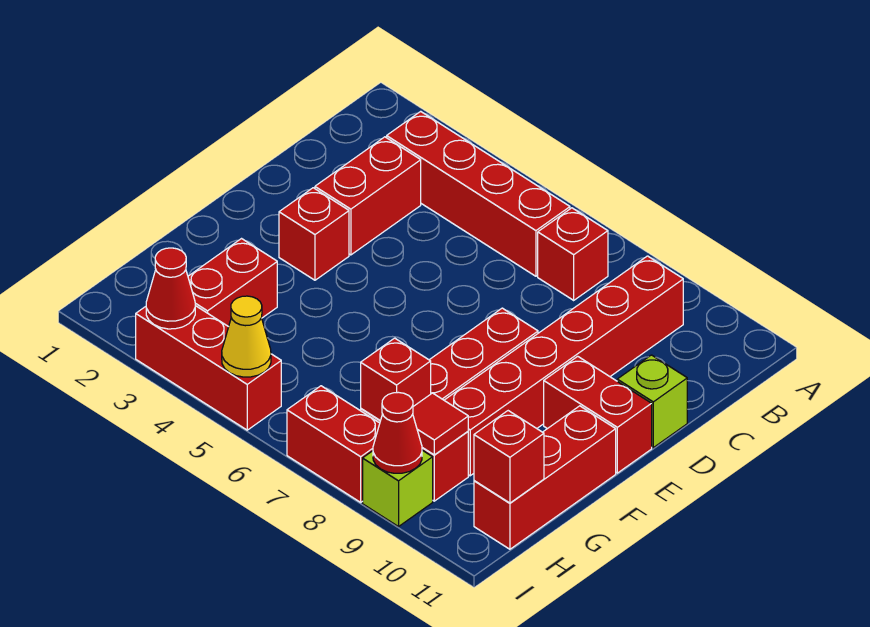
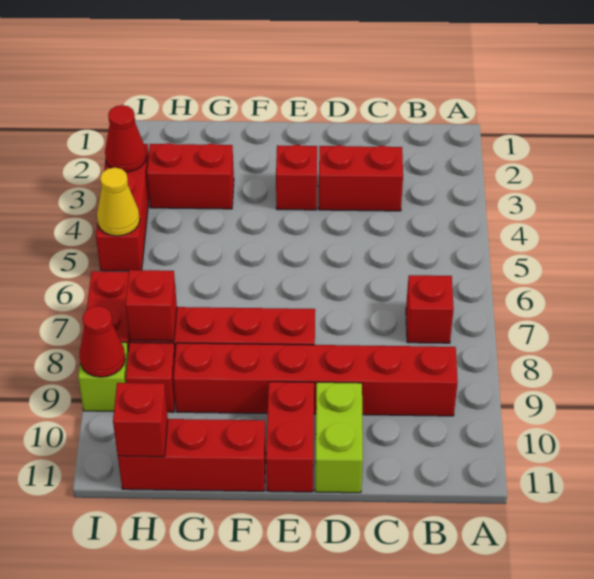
red 1x4 brick [387,111,570,276] -> none
lime 1x1 brick [617,355,687,447] -> lime 1x2 brick [315,382,363,493]
red 1x1 tile [413,393,468,455] -> none

